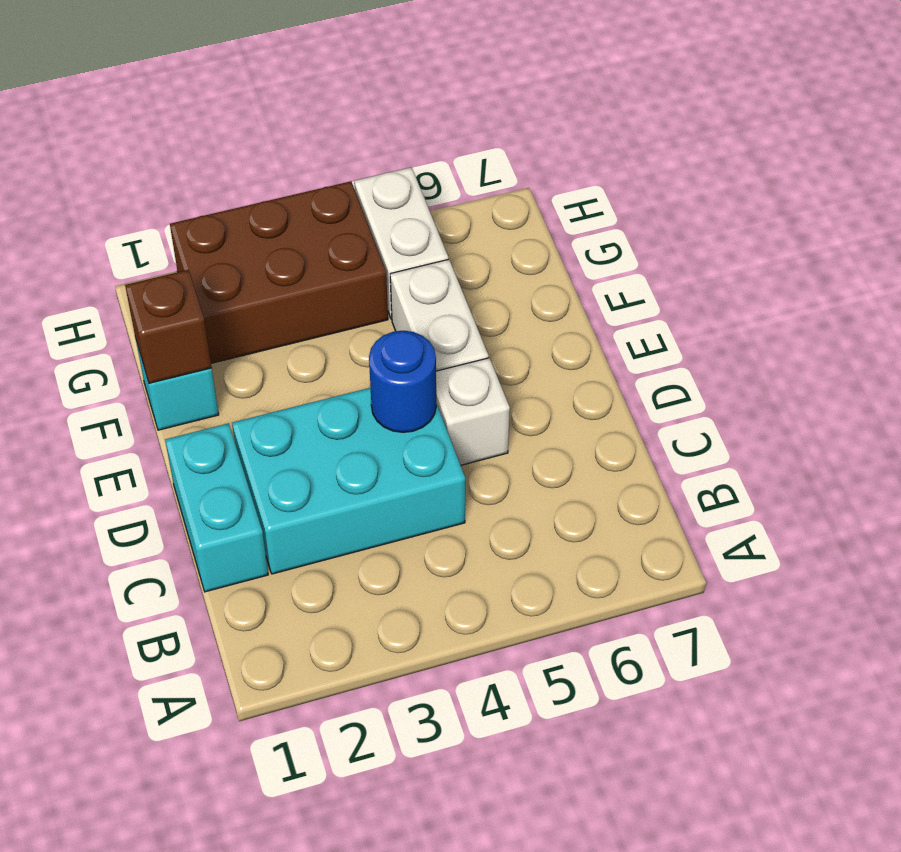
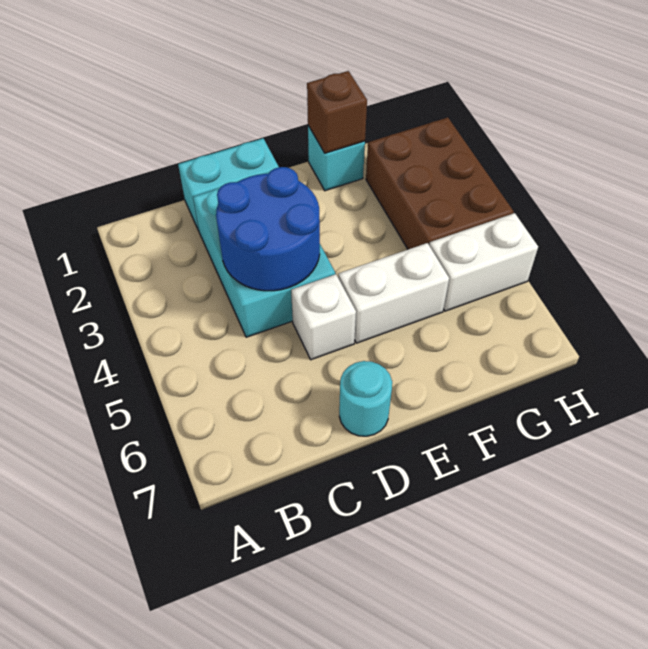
blue 1x1 round brick [369,331,436,432] -> blue 2x2 round brick [216,167,320,291]
none -> cyan 1x1 round brick [339,361,392,436]

